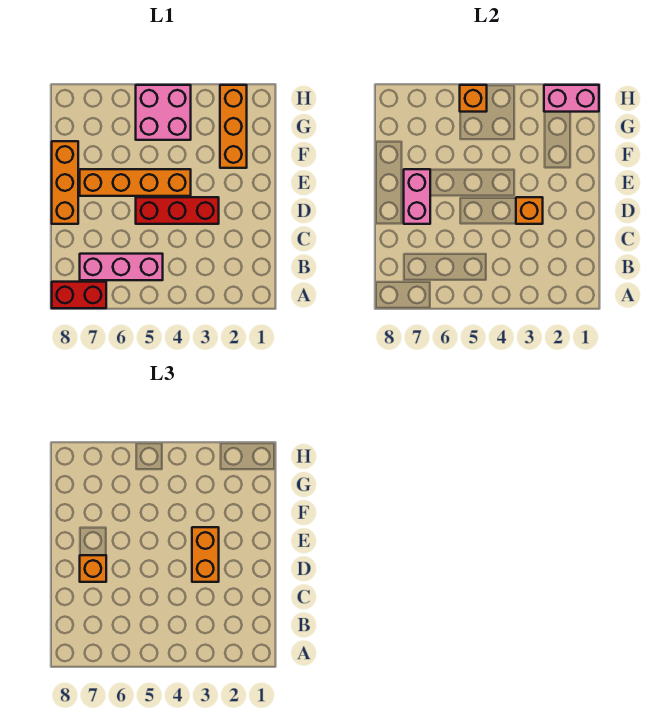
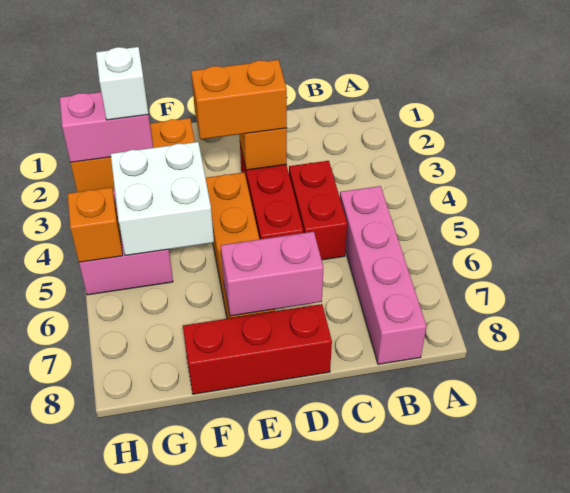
red 1x2 brick [52,282,106,308] -> red 1x2 brick moved to [289,161,347,260]
pink 1x3 brick [80,254,163,280] -> pink 1x4 brick [340,186,426,364]
orange 1x1 brick [80,555,106,582] -> none
orange 1x3 brick [52,141,78,224] -> red 1x3 brick [183,304,332,394]
none -> white 2x2 brick [111,142,214,256]
none -> white 1x1 brick [96,47,148,120]
pink 1x2 brick [544,85,599,112] -> pink 1x2 brick turned to [60,92,153,162]

